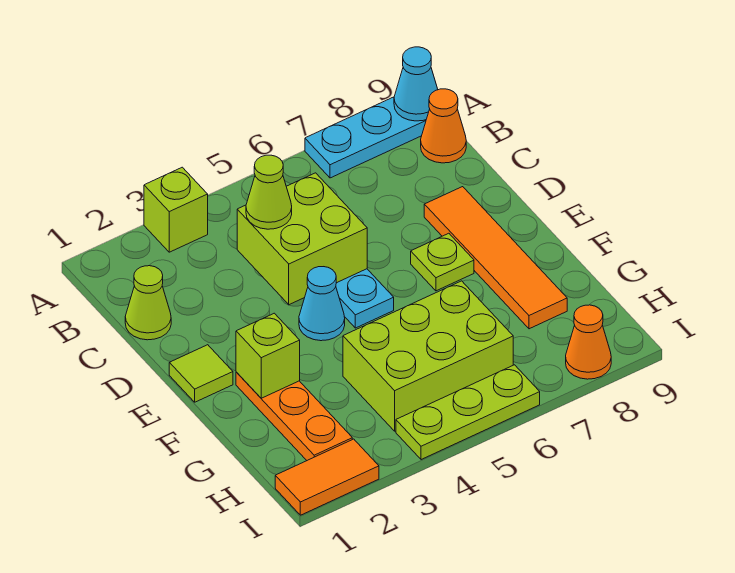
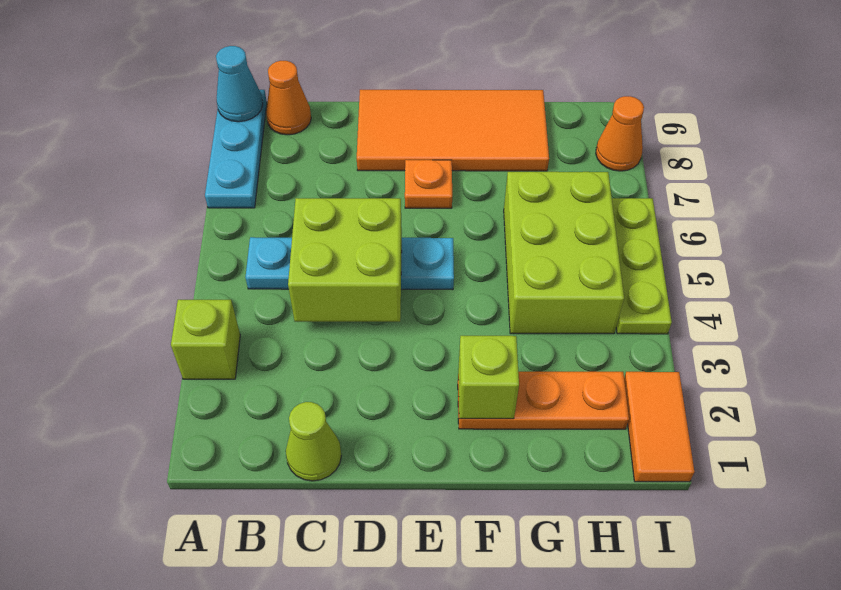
lime 1x1 cone [246,155,292,229] -> none
orange 1x4 tile [424,187,567,329] -> orange 2x4 tile [357,90,549,171]
lime 1x1 tile [169,345,233,402] -> none
cyan 1x1 cone [299,267,345,341] -> none
lime 1x1 plate [411,233,474,291] -> orange 1x1 plate [405,160,452,208]

